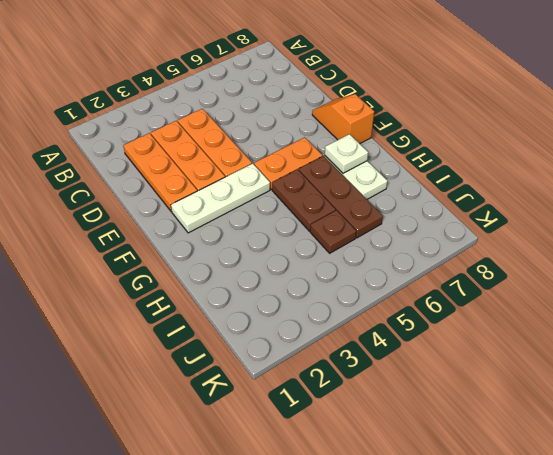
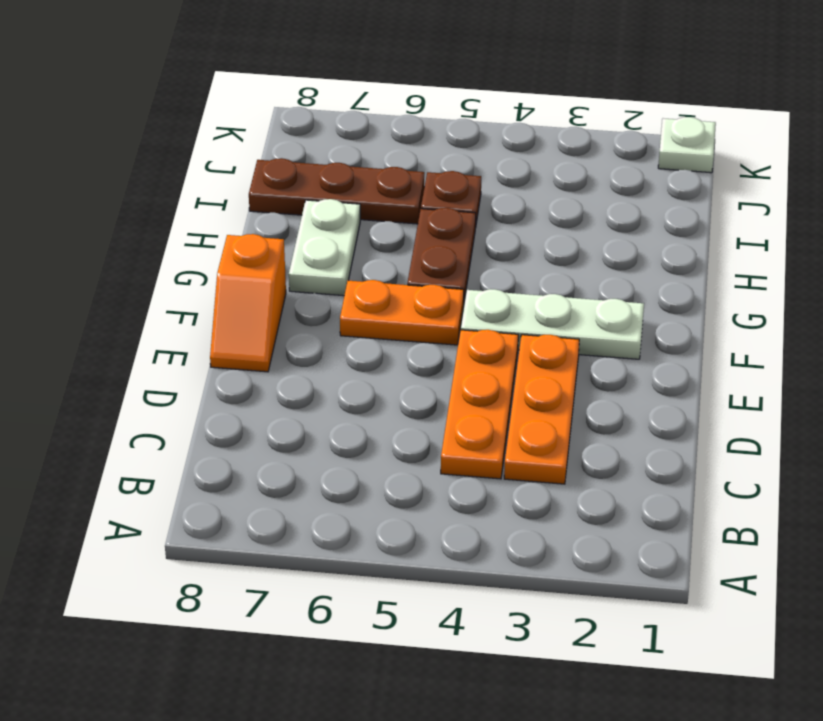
orange 1x3 plate [123,133,197,212] -> none
brown 1x3 plate [299,156,383,238] -> brown 1x3 plate turned to [249,158,424,224]
white 1x1 plate [325,134,368,173] -> white 1x1 plate moved to [658,117,716,173]

